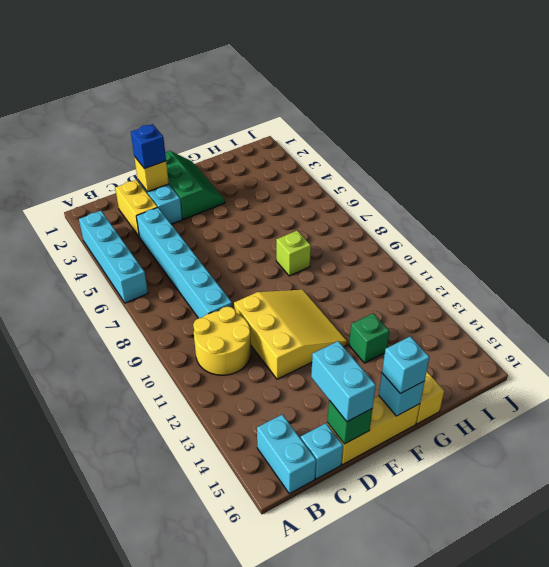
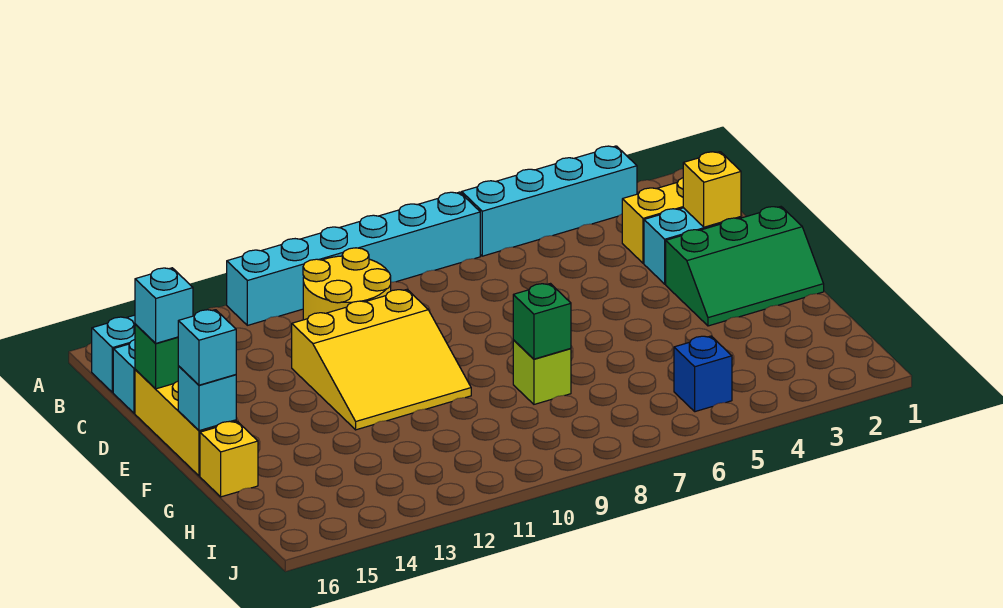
cyan 1x6 brick [136,208,232,318] -> cyan 1x6 brick moved to [227,192,480,325]
blue 1x1 brick [131,124,166,169] -> blue 1x1 brick moved to [674,336,732,412]
cyan 1x2 brick [311,341,376,422] -> cyan 1x1 brick [135,268,193,343]
green 1x1 brick [349,313,389,363] -> green 1x1 brick moved to [513,284,571,359]

